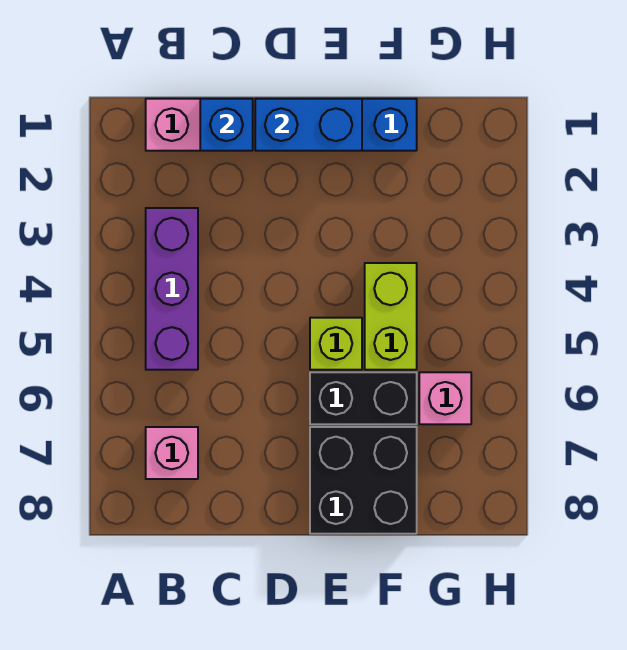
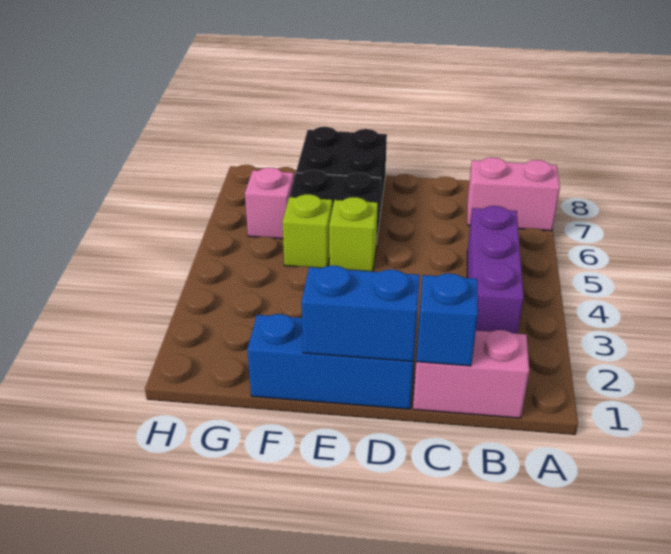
pink 1x1 brick [146,427,198,479] -> pink 1x2 brick [467,157,560,231]
lime 1x2 brick [365,263,417,370] -> lime 1x1 brick [282,194,332,268]

